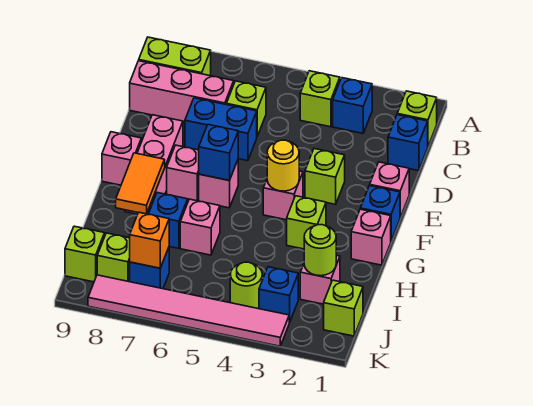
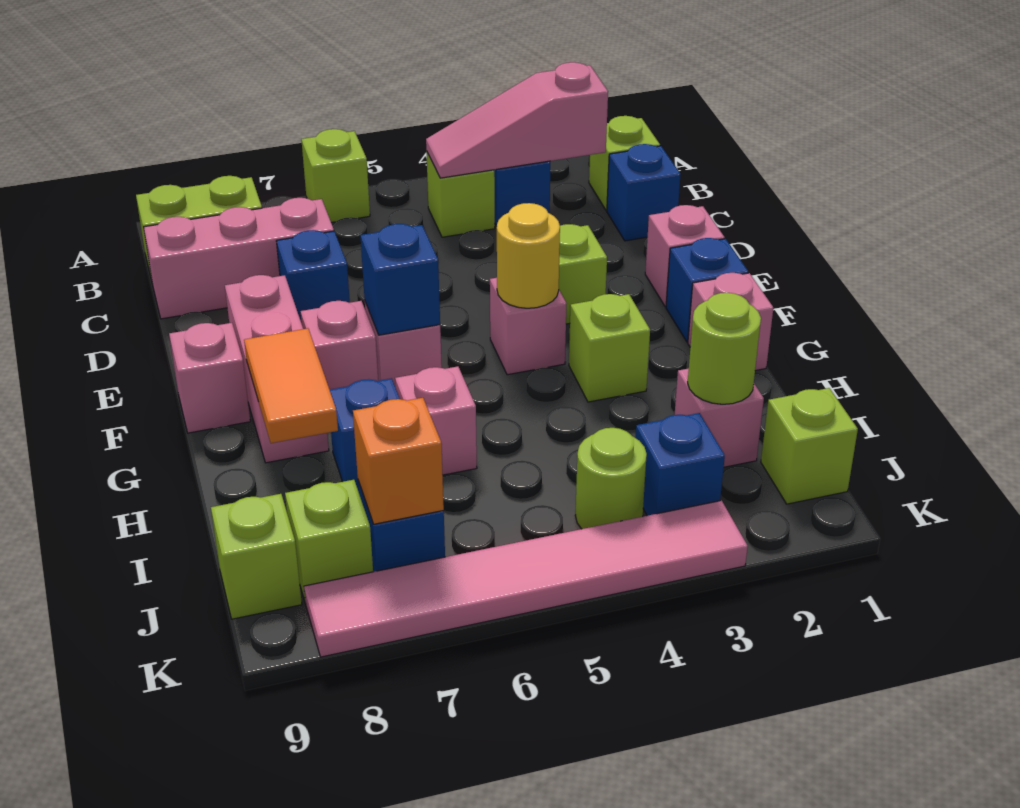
none -> pink 1x3 slope [426,62,608,178]
lime 1x1 brick [226,81,266,136] -> lime 1x1 brick moved to [301,129,370,223]
blue 1x2 brick [185,98,257,161] -> blue 1x1 brick [277,230,350,323]

